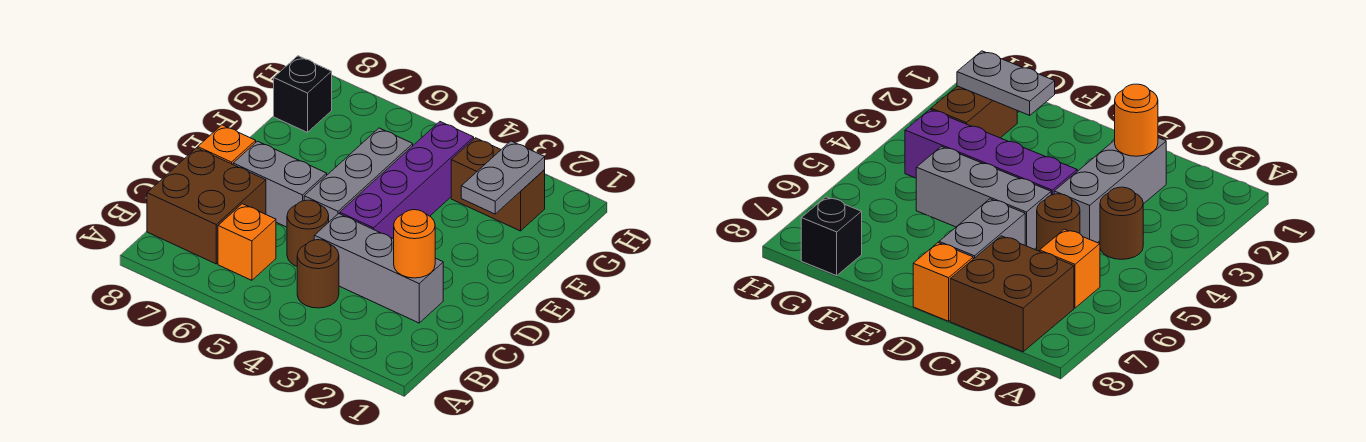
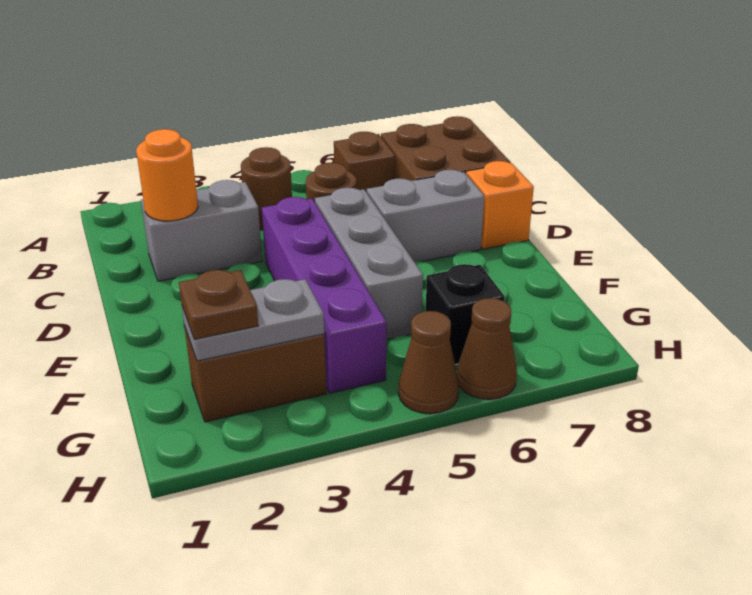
orange 1x1 brick [218,204,276,280] -> brown 1x1 brick [334,132,395,192]
grey 1x3 brick [314,214,443,323] -> grey 1x2 brick [141,180,262,281]
grey 1x2 plate [461,141,545,214] -> grey 1x2 plate turned to [182,279,324,361]
none -> brown 1x1 plate [179,270,258,339]
black 1x1 brick [274,56,332,132] -> black 1x1 brick moved to [426,264,505,365]
none -> brown 1x1 cone [398,311,459,414]
none -> brown 1x1 cone [457,298,517,399]

